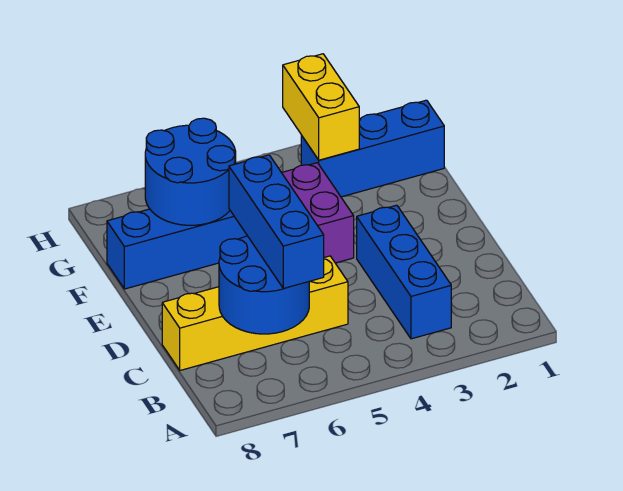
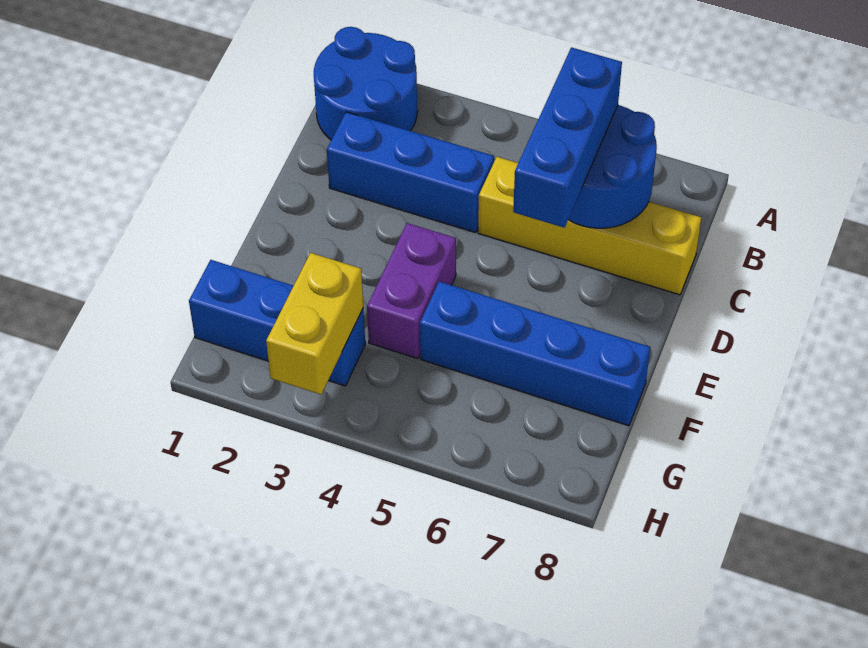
blue 1x3 brick [357,205,451,339] -> blue 1x3 brick turned to [327,112,494,233]
blue 2x2 round brick [145,118,236,225] -> blue 2x2 round brick moved to [314,27,417,140]

